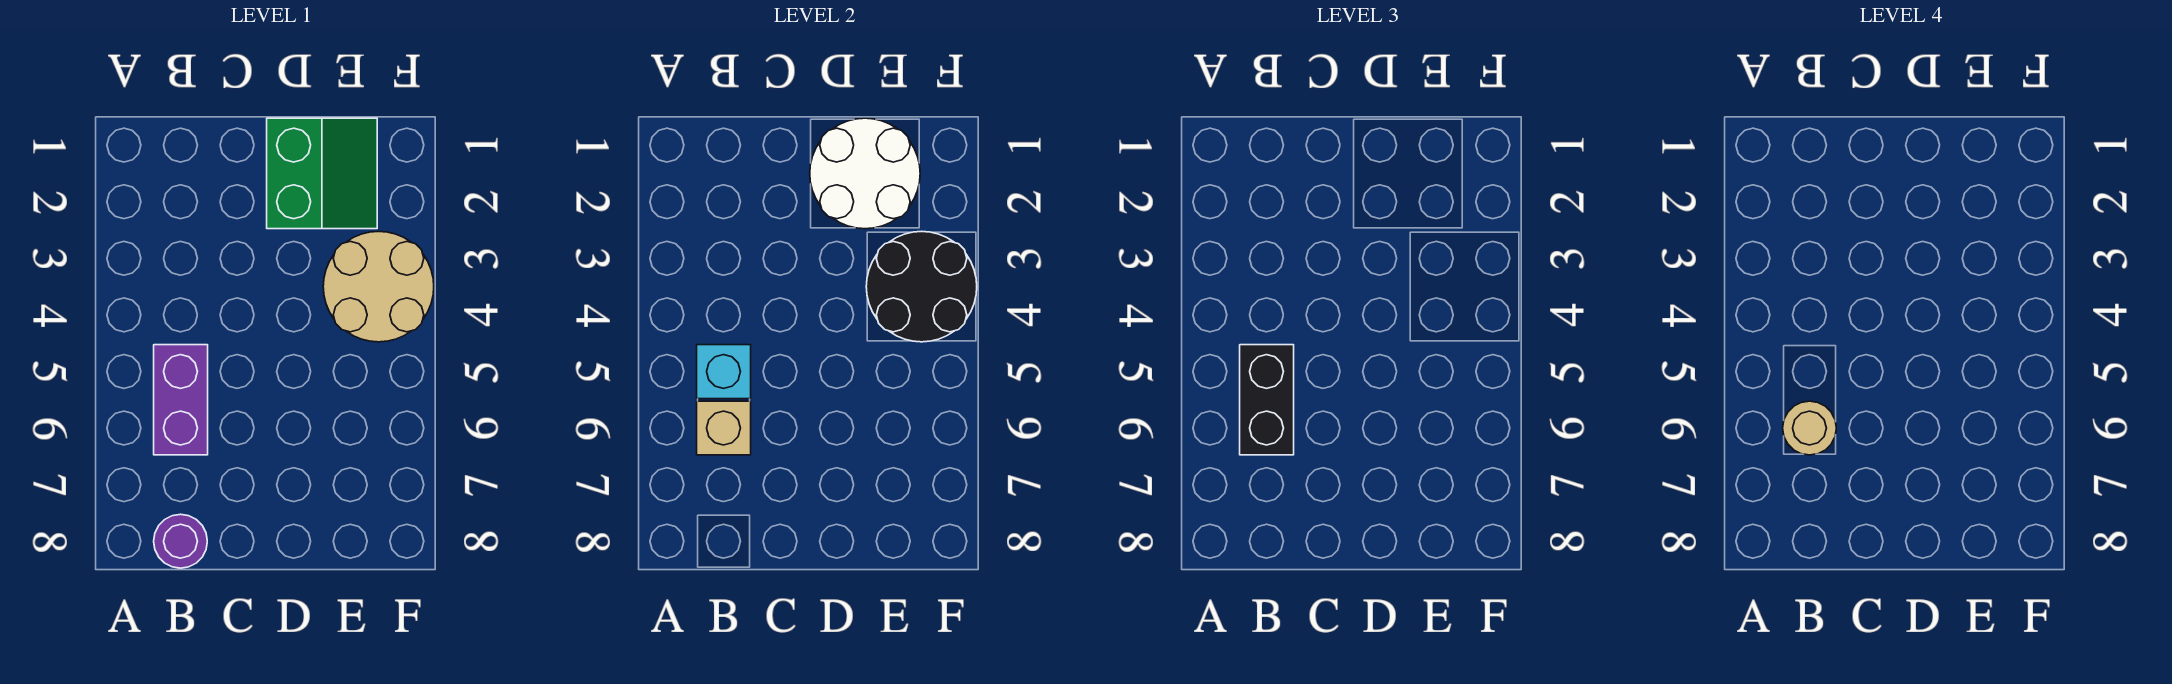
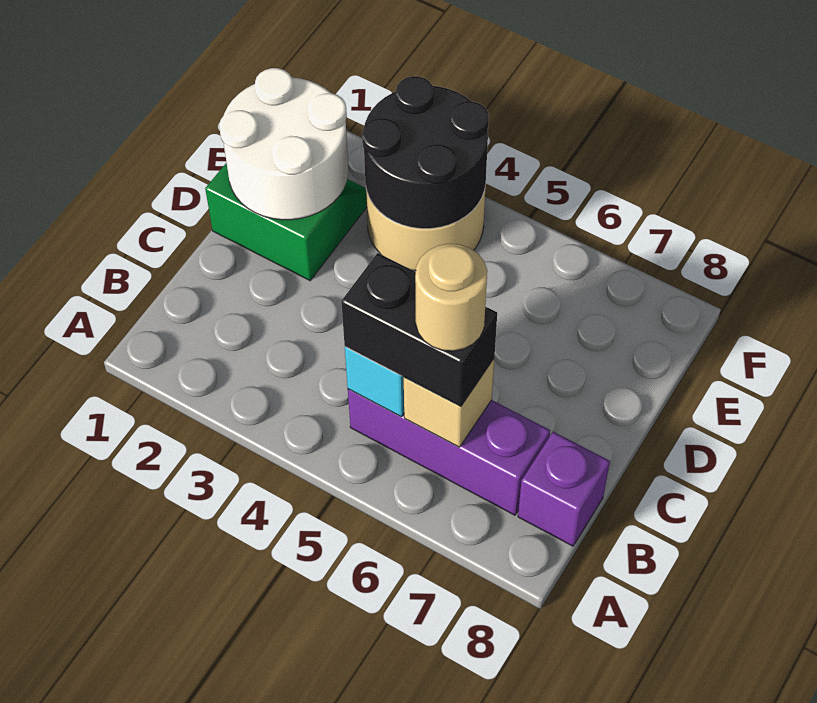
purple 1x2 brick [154,345,208,455] -> purple 1x3 brick [348,389,550,515]
purple 1x1 round brick [154,514,207,568] -> purple 1x1 brick [518,432,610,546]

